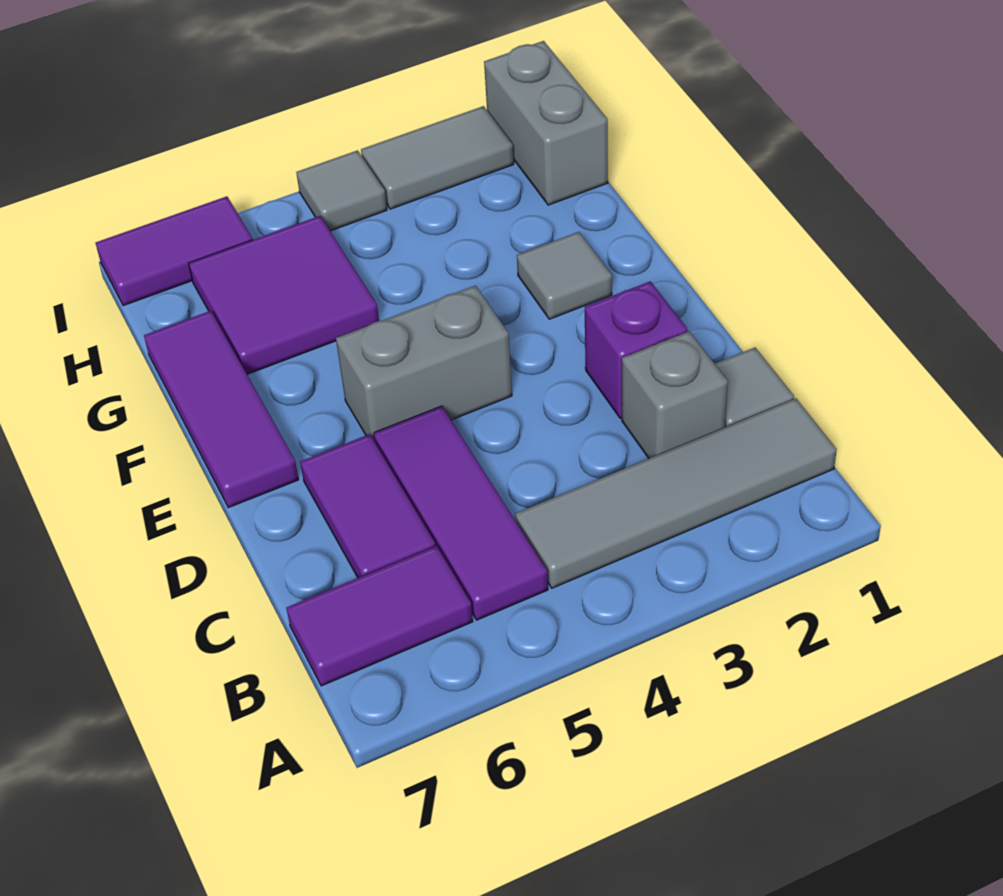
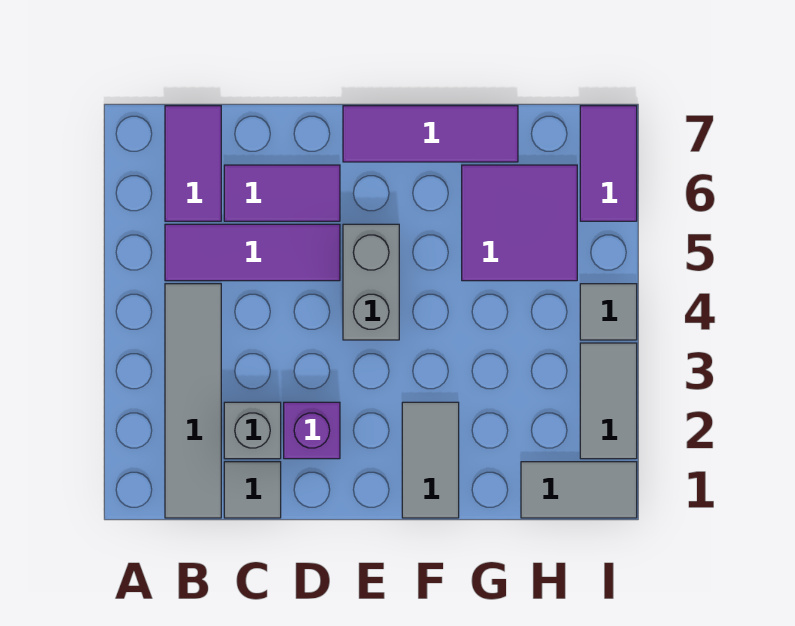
grey 1x1 tile [517,232,612,319] -> grey 1x2 tile [402,402,459,518]
grey 1x2 brick [484,41,608,205] -> grey 1x2 tile [521,462,637,518]

